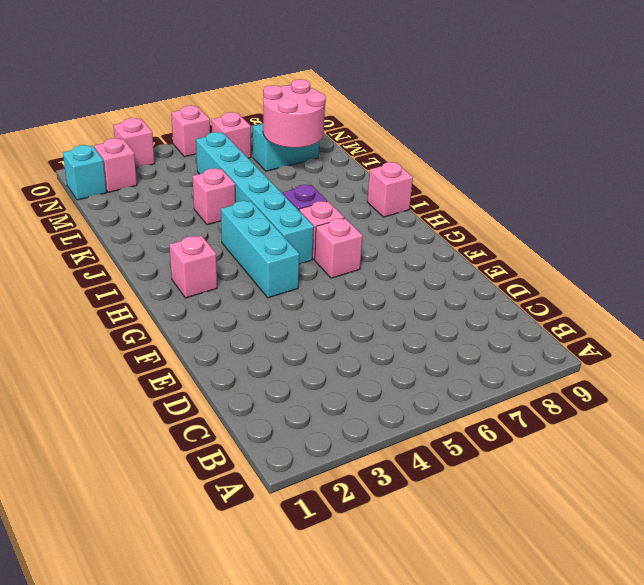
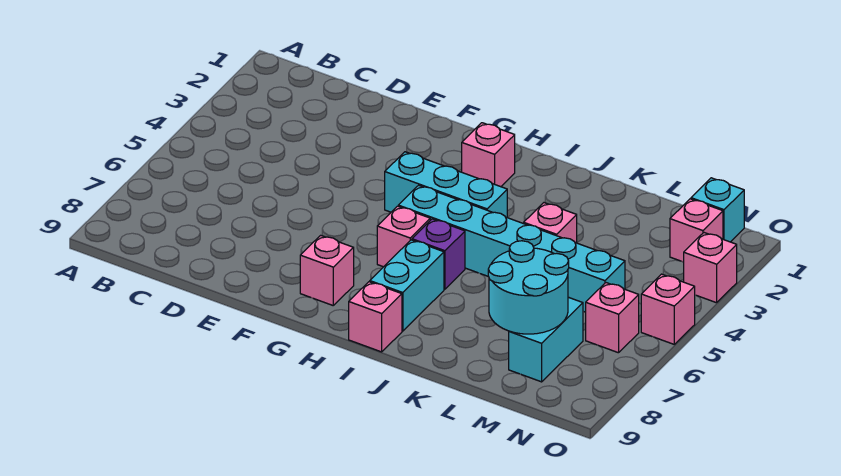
pink 1x1 brick [315,218,363,278] -> pink 1x1 brick moved to [300,235,354,305]
none -> cyan 1x2 brick [370,240,444,331]
pink 2x2 round brick [263,79,326,148] -> cyan 2x2 round brick [488,241,569,334]

